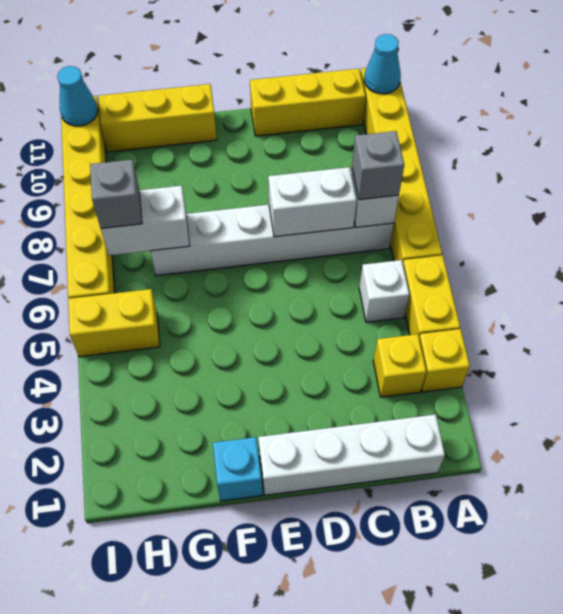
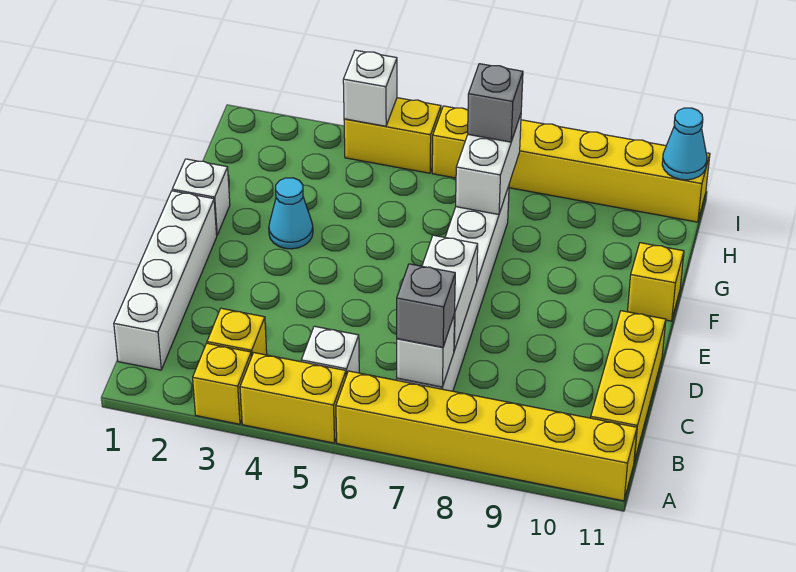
cyan 1x1 cone [364,34,401,94] -> cyan 1x1 cone moved to [269,178,313,249]
cyan 1x1 brick [213,437,262,501] -> white 1x1 brick [172,159,230,235]
yellow 1x3 brick [99,84,217,152] -> yellow 1x1 brick [627,243,684,321]
yellow 1x2 brick [68,289,160,357] -> yellow 1x2 brick turned to [344,98,441,173]
none -> white 1x1 brick [343,50,397,126]

